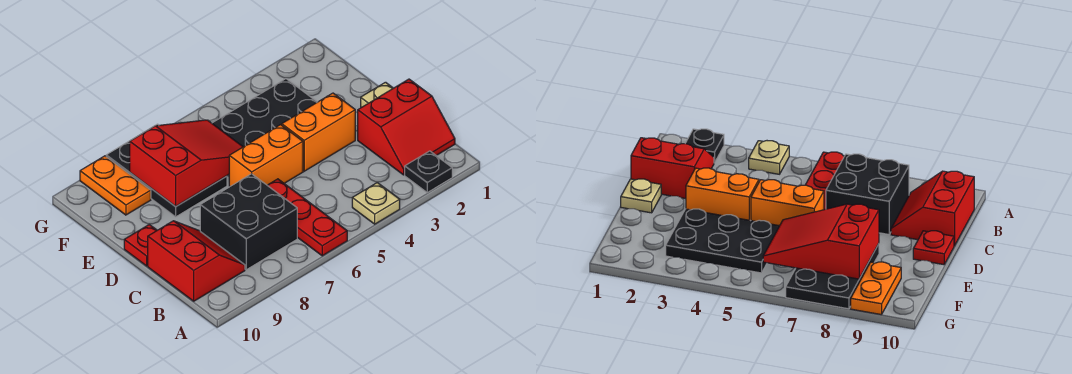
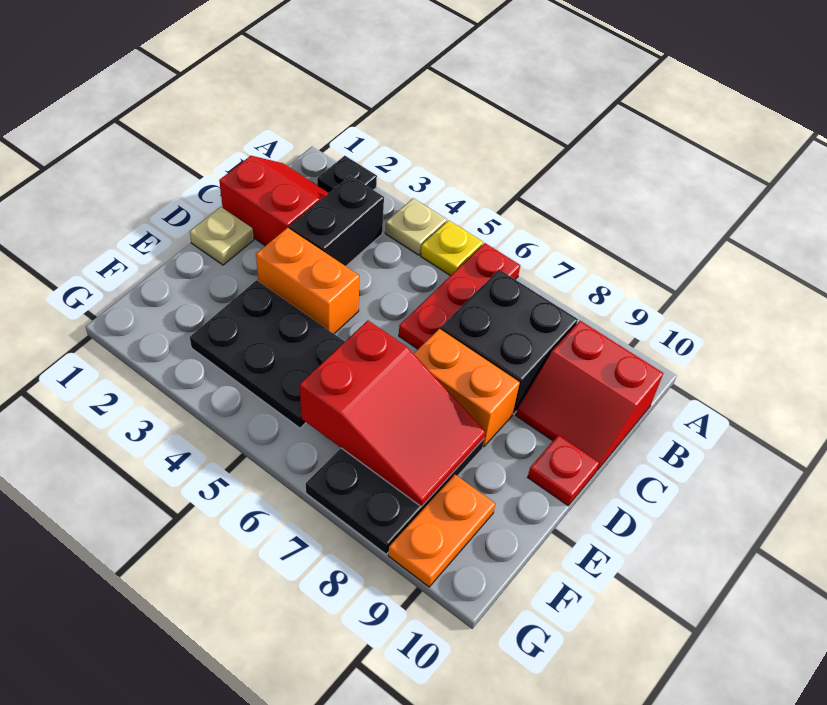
none -> yellow 1x1 plate [421,220,483,276]
none -> black 1x2 brick [289,176,384,266]
red 2x2 slope [148,221,245,301] -> red 2x2 slope turned to [516,321,663,471]
orange 1x2 brick [229,125,303,186] -> orange 1x2 brick moved to [414,329,520,447]
red 2x3 slope [130,120,243,207] -> red 2x3 slope turned to [300,321,486,507]

